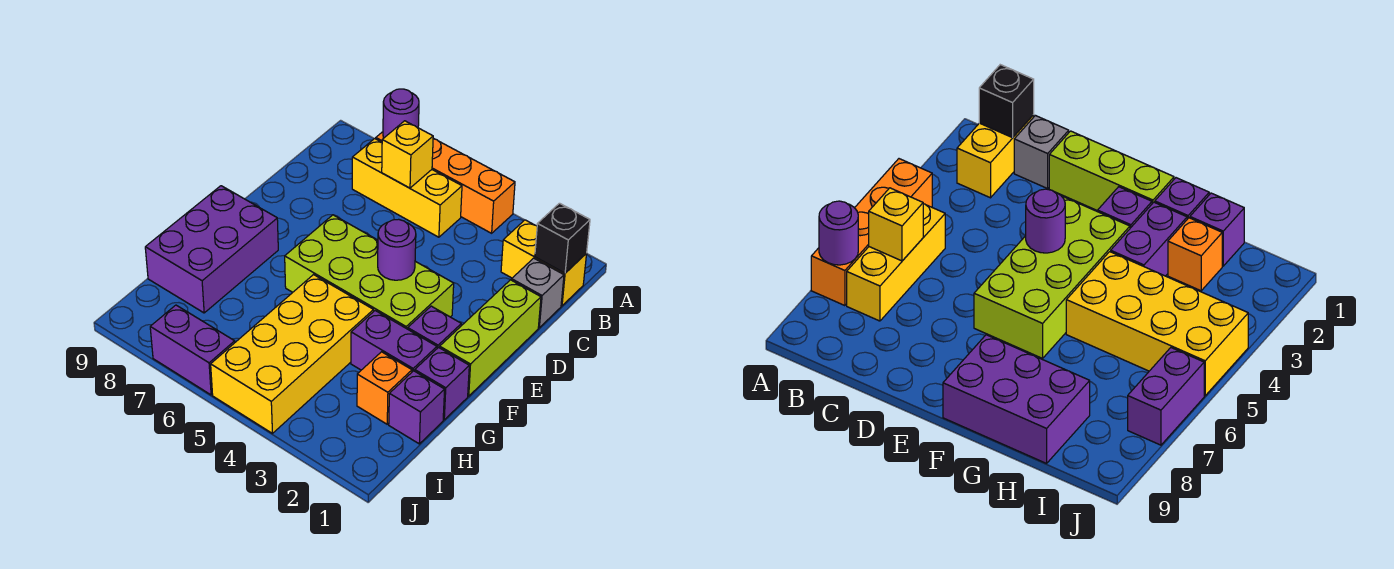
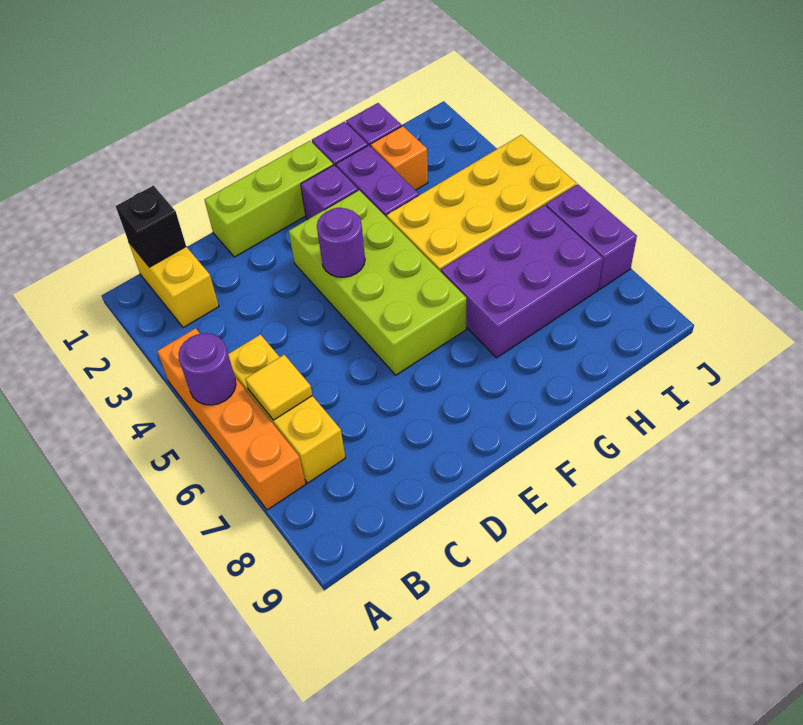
purple 1x1 round brick [383,89,419,138] -> purple 1x1 round brick moved to [179,333,236,405]
yellow 1x1 brick [382,121,433,188] -> yellow 1x1 tile [245,355,312,420]
grey 1x1 brick [512,258,564,328] -> none
purple 2x3 brick [145,186,278,313] -> purple 2x3 brick moved to [441,205,603,358]

